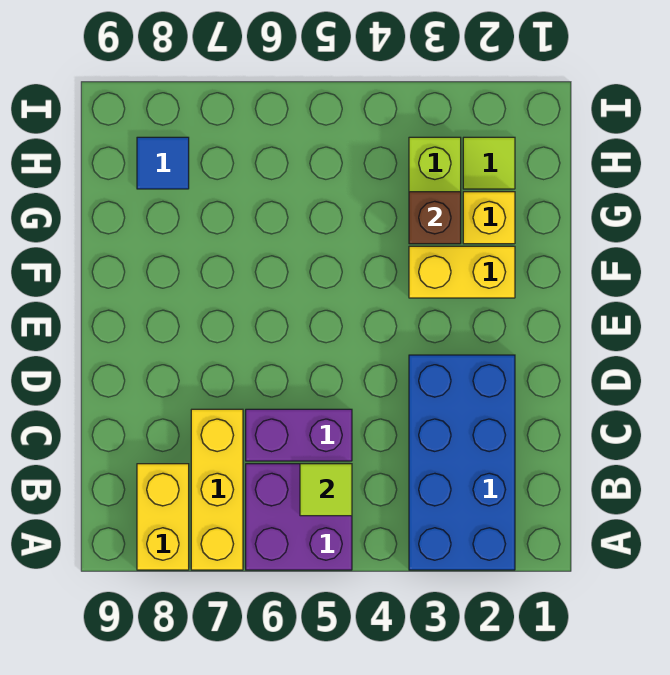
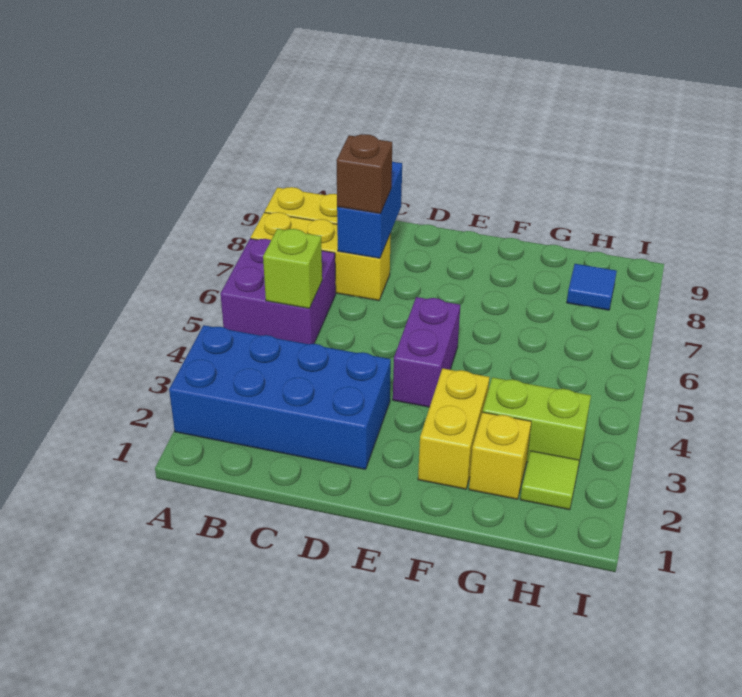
lime 1x1 tile [300,464,352,516] -> lime 1x1 brick [263,229,322,308]
purple 1x2 brick [246,409,352,461] -> purple 1x2 brick moved to [393,297,460,407]
none -> blue 1x2 brick [337,162,402,258]
brown 1x1 brick [409,192,461,244] -> brown 1x1 brick moved to [336,134,392,214]

